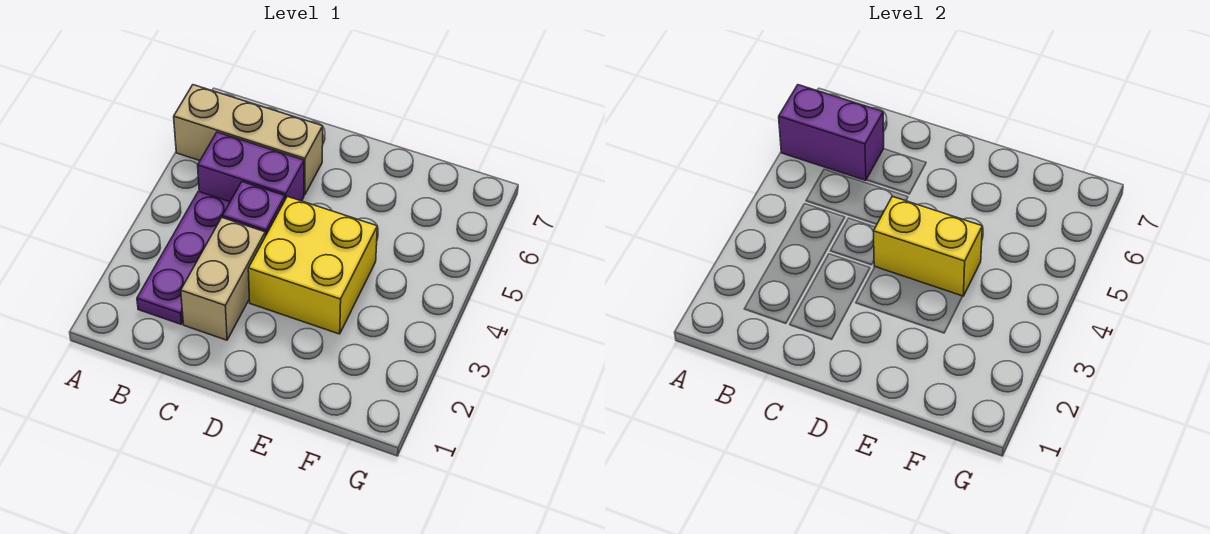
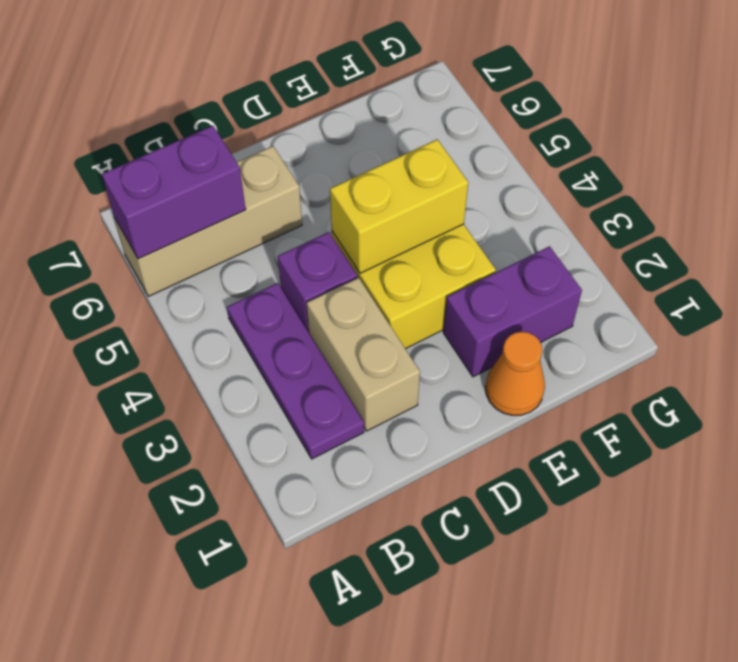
purple 1x2 brick [198,132,304,202] -> purple 1x2 brick moved to [443,246,582,377]
none -> orange 1x1 cone [485,332,545,415]

